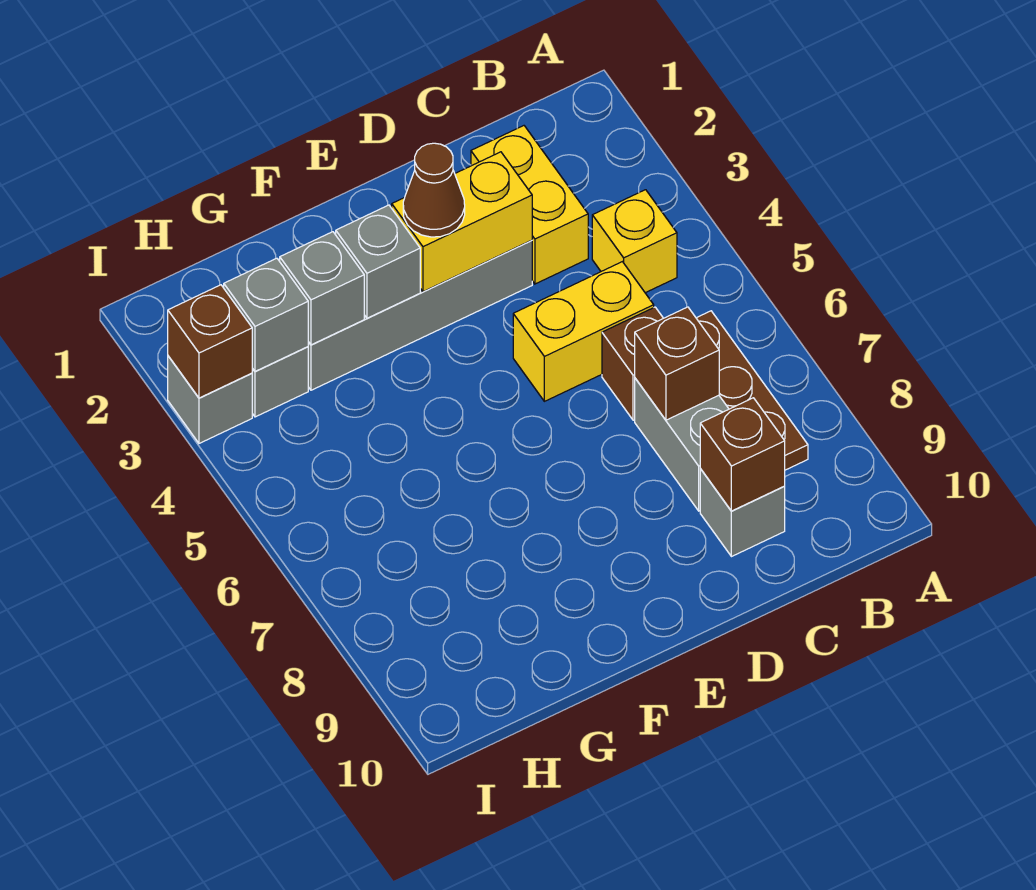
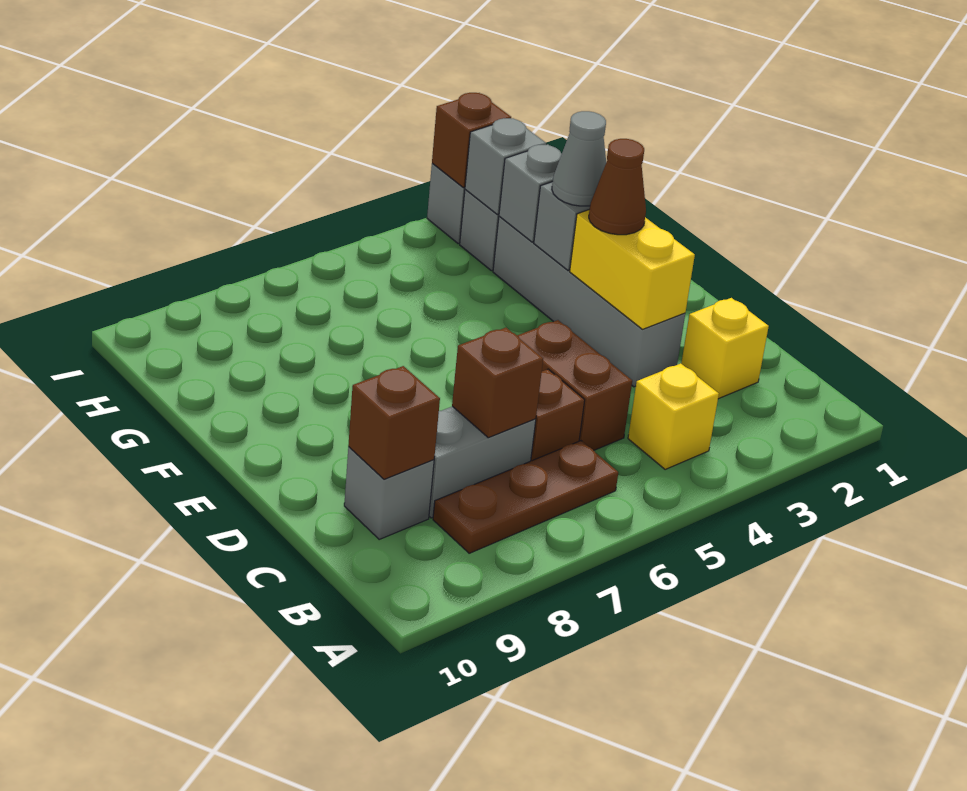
yellow 1x2 brick [471,126,588,284] -> yellow 1x1 brick [681,298,769,399]
yellow 1x2 brick [513,262,654,401] -> brown 1x2 brick [517,320,632,450]
none -> grey 1x1 cone [552,111,606,206]

